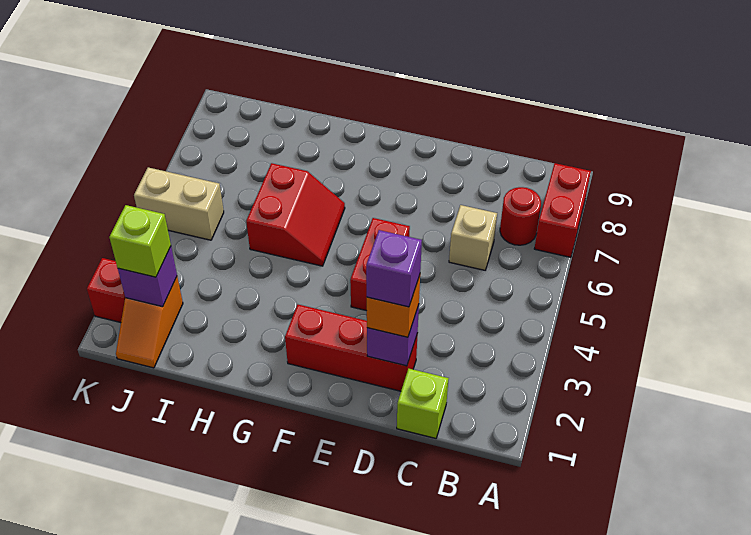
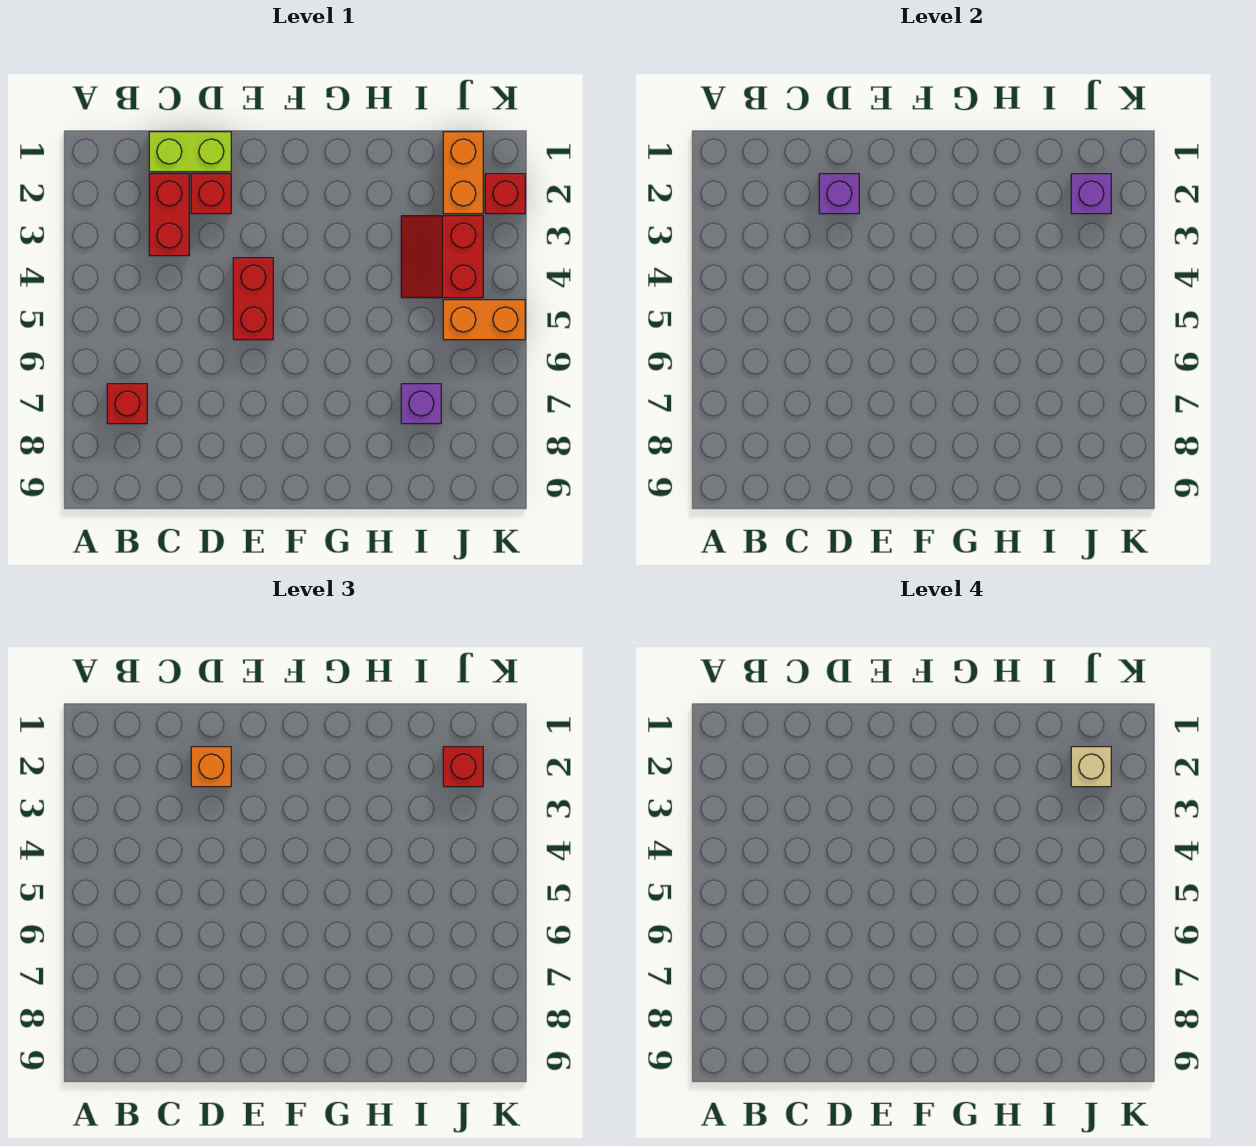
red 1x2 brick [534,163,591,257] -> red 1x2 brick moved to [149,174,189,256]
red 1x1 round brick [500,187,541,245] -> red 1x1 brick [107,384,147,424]
lime 1x1 brick [397,369,449,438] -> lime 1x2 brick [149,132,231,172]
tan 1x1 brick [449,205,497,270] -> tan 1x1 brick moved to [1071,747,1111,787]
red 1x3 brick [285,304,418,391] -> red 1x1 brick [191,174,231,214]
purple 1x1 brick [366,230,422,307] -> purple 1x1 brick moved to [401,384,441,424]
red 2x2 slope [246,163,345,266] -> red 2x2 slope moved to [401,216,483,298]
orange 1x2 slope [116,277,183,368] -> orange 1x2 brick [443,132,483,214]
lime 1x1 brick [109,205,171,277] -> red 1x1 brick [443,747,483,787]
tan 1x2 brick [134,167,224,240] -> orange 1x2 brick [443,300,525,340]

